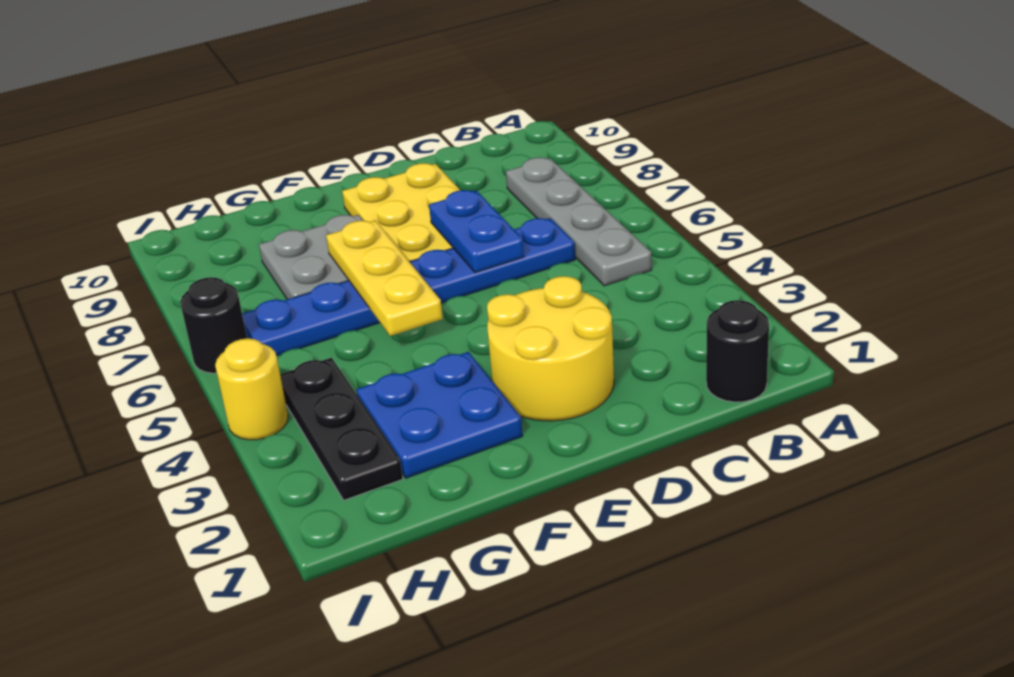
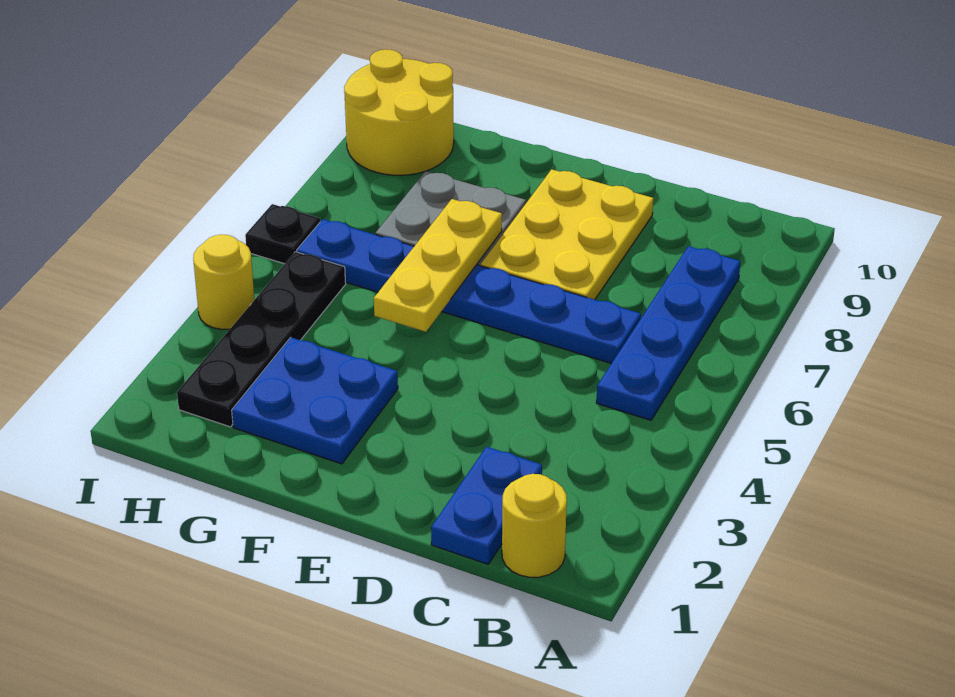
black 1x1 round brick [706,300,769,402] -> yellow 1x1 round brick [502,474,567,577]
grey 1x4 plate [506,157,652,286] -> blue 1x4 plate [596,246,740,420]
yellow 2x2 round brick [487,276,614,421] -> yellow 2x2 round brick moved to [344,49,454,175]
blue 1x2 plate [429,190,524,273] -> blue 1x2 plate moved to [431,447,542,564]
black 1x3 plate [280,358,403,500] -> black 1x4 plate [177,252,346,427]
black 1x1 round brick [180,277,247,373] -> black 1x1 plate [245,204,320,264]

